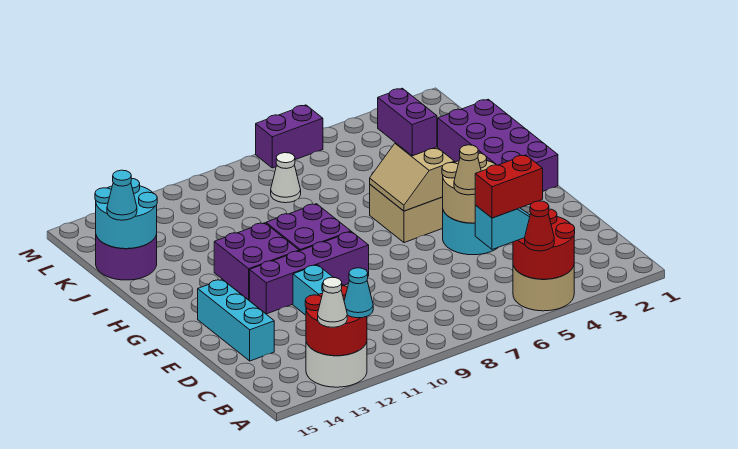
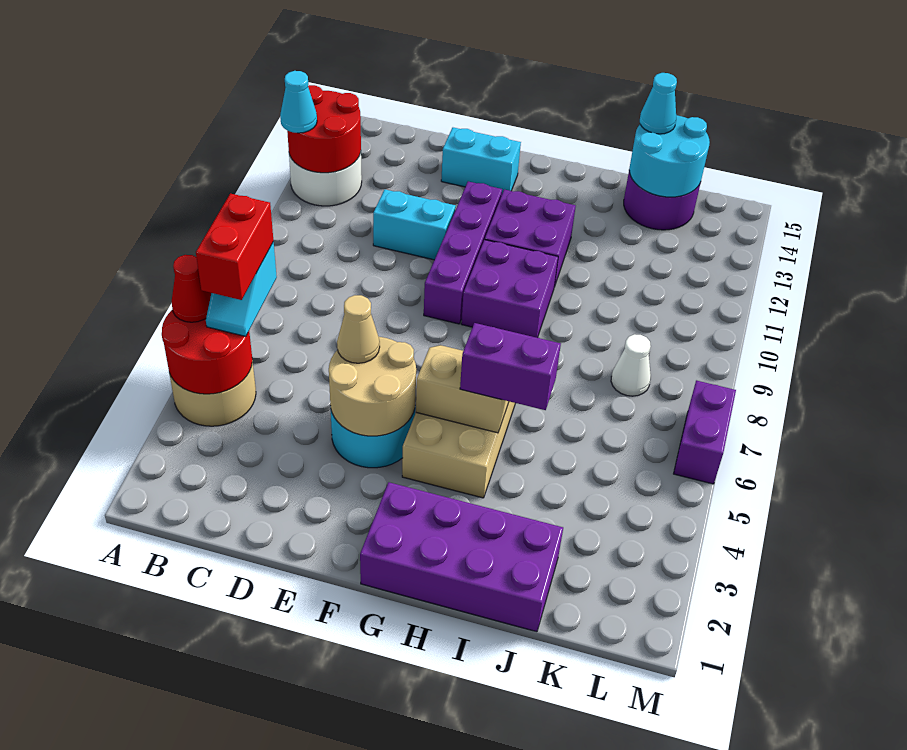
white 1x1 cone [318,277,347,327] -> none
cyan 1x3 brick [198,280,274,361] -> cyan 1x2 brick [441,128,521,193]

